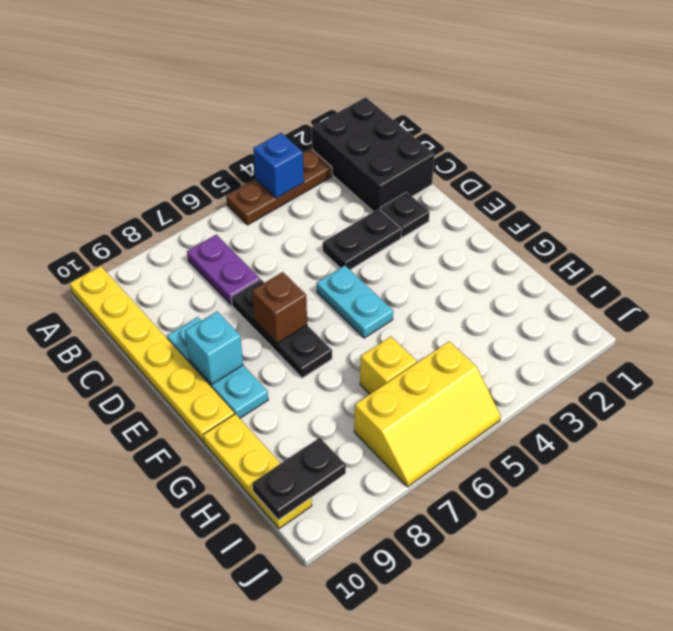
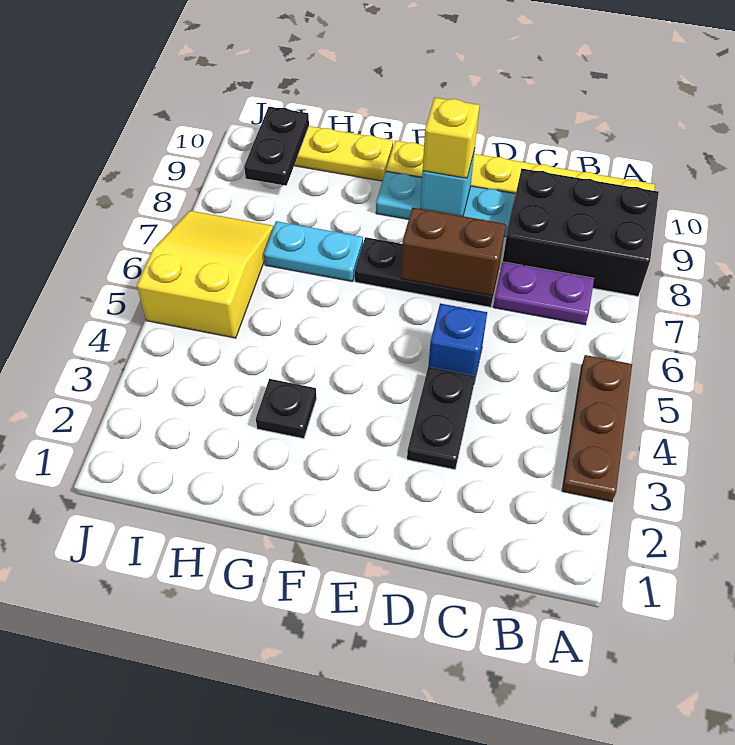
black 2x3 brick [312,97,435,212] -> black 2x3 brick moved to [503,169,659,296]
blue 1x1 brick [253,133,304,198] -> blue 1x1 brick moved to [428,303,487,378]
black 1x1 plate [380,192,430,237] -> black 1x1 plate moved to [256,379,317,439]
cyan 1x2 plate [316,266,393,338] -> cyan 1x2 plate moved to [264,221,363,282]
brown 1x1 brick [252,272,307,343] -> brown 1x2 brick [401,207,506,296]
yellow 1x1 brick [360,336,417,394] -> yellow 1x1 brick moved to [423,97,480,178]
yellow 2x3 slope [354,341,501,487] -> yellow 2x3 slope turned to [137,211,274,338]

